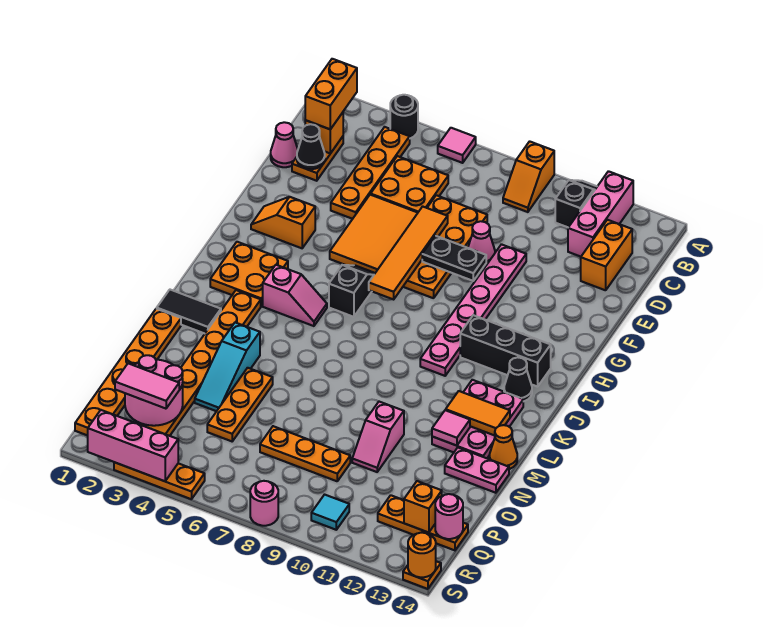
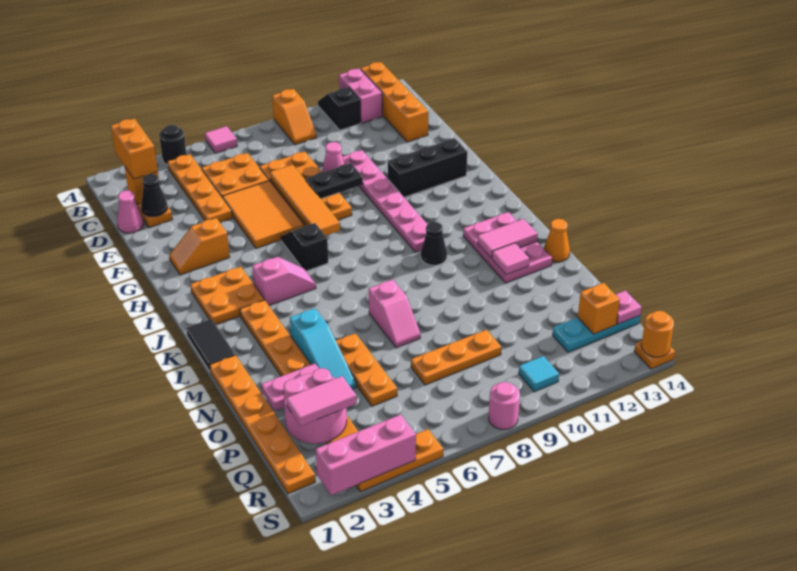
pink 1x3 brick [568,171,633,257] -> pink 1x2 brick [339,69,382,123]
orange 1x2 brick [581,220,632,290] -> orange 1x4 brick [361,62,428,142]
black 1x3 brick [460,315,551,387] -> black 1x3 brick moved to [388,138,467,197]
black 1x1 cone [504,357,532,402] -> black 1x1 cone moved to [421,222,447,265]
black 1x2 tile [157,290,221,334] -> black 1x2 tile turned to [186,319,235,371]
orange 1x2 tile [446,391,510,436] -> pink 1x2 tile [478,219,538,258]
pink 1x2 slope [352,402,404,472] -> pink 1x2 slope moved to [369,280,420,348]
pink 1x2 plate [445,448,509,493] -> pink 1x2 plate moved to [262,363,319,411]
orange 1x3 plate [378,495,468,550] -> cyan 1x3 plate [553,316,640,352]
pink 1x1 round brick [435,494,463,539] -> pink 1x1 plate [615,291,642,324]

